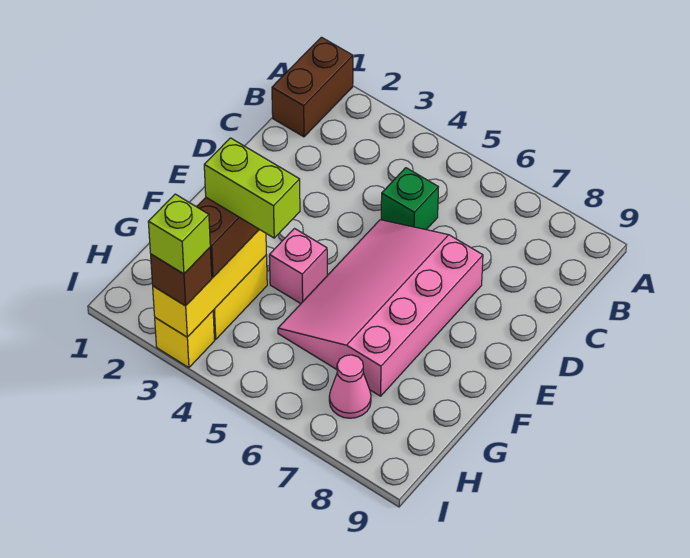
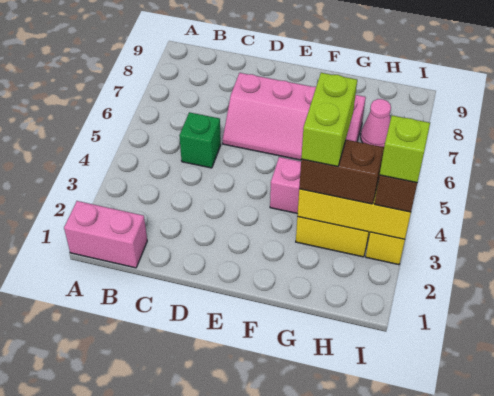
brown 1x2 brick [272,37,353,137] -> pink 1x2 brick [64,201,147,268]
pink 3x4 slope [278,220,483,396] -> pink 2x4 slope [223,73,366,160]

